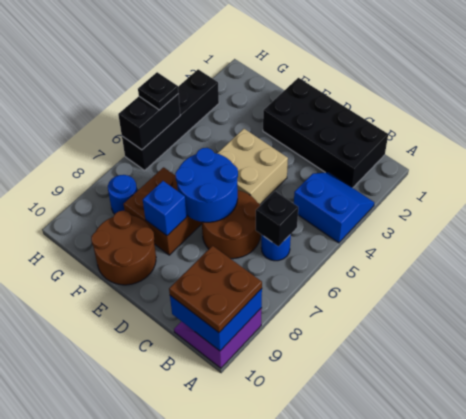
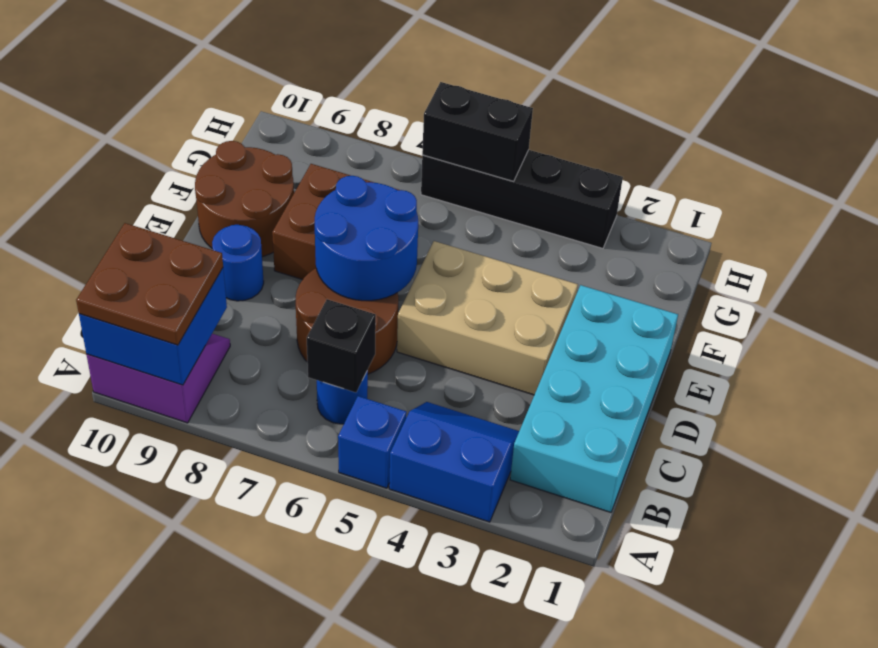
blue 2x2 slope [294,172,374,243] -> blue 2x2 slope turned to [389,402,519,522]
black 2x4 brick [263,78,388,188] -> cyan 2x4 brick [510,285,678,512]
tan 2x2 brick [217,129,288,204] -> tan 2x3 brick [397,241,578,395]
blue 1x1 brick [143,181,187,236] -> blue 1x1 brick moved to [338,396,407,488]
blue 1x1 round brick [108,175,137,214] -> blue 1x1 round brick moved to [212,225,264,301]
black 1x1 plate [138,72,178,110] -> none

